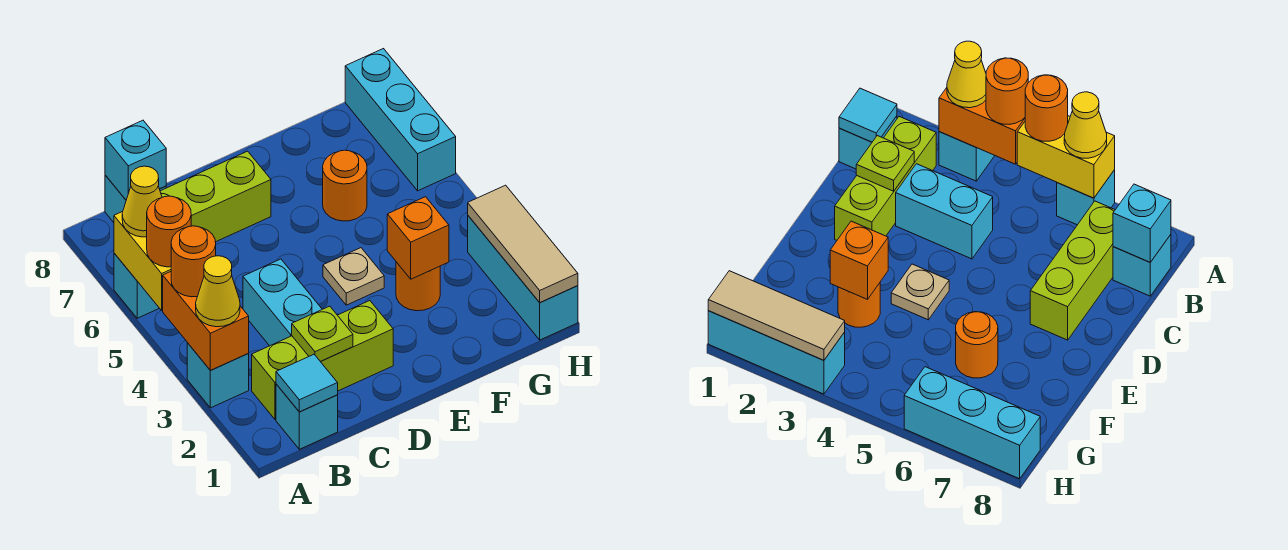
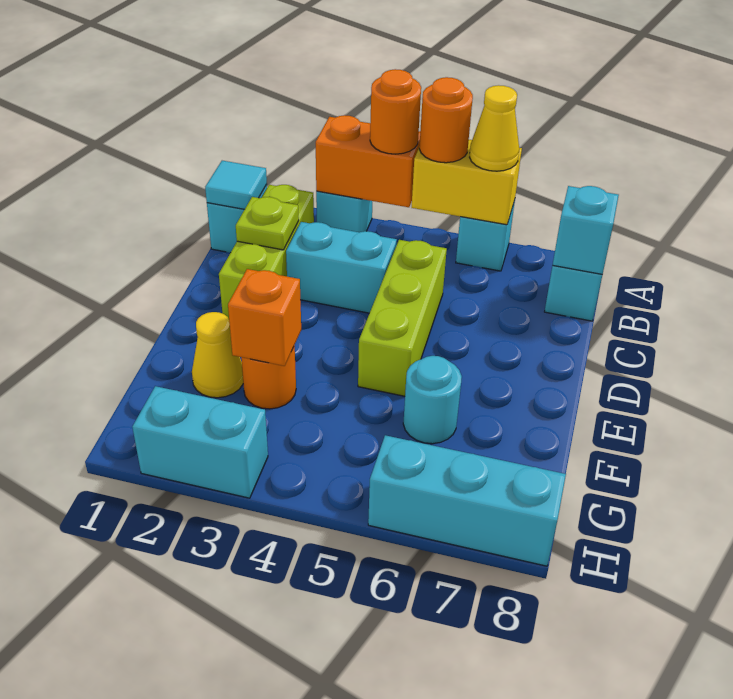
yellow 1x1 cone [196,256,240,327] -> yellow 1x1 cone moved to [192,312,243,398]
lime 1x3 brick [160,151,271,242] -> lime 1x3 brick moved to [358,240,447,396]
tan 1x1 plate [323,248,384,305] -> none
orange 1x1 round brick [323,150,367,221] -> cyan 1x1 round brick [403,356,462,444]
cyan 1x3 brick [468,216,578,340] -> cyan 1x2 brick [132,386,268,498]
tan 1x3 tile [468,185,578,303] -> none

